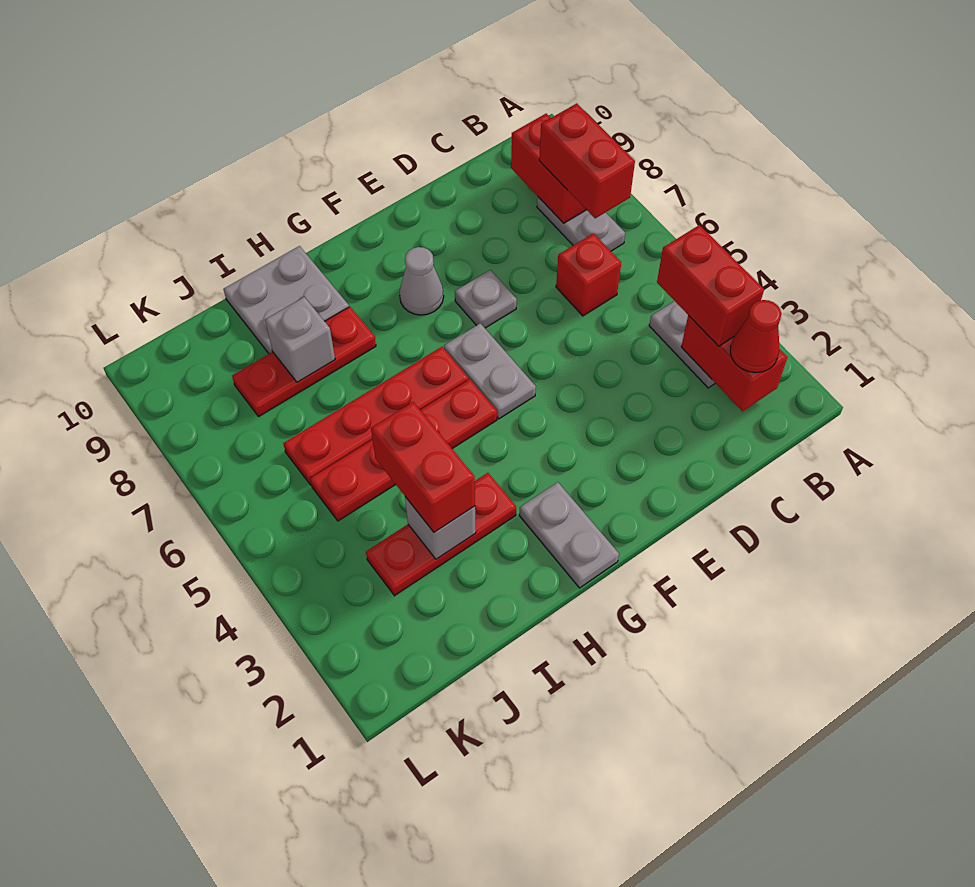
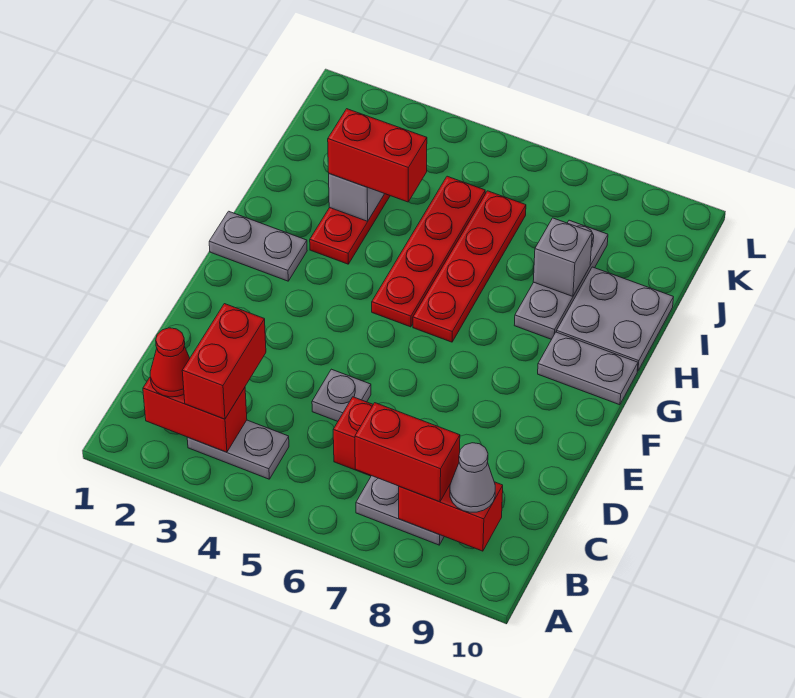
red 1x2 brick [657,225,764,346] -> red 1x2 brick turned to [182,304,266,419]
grey 1x1 plate [455,270,517,328] -> grey 1x1 plate moved to [312,369,371,421]
grey 1x2 plate [444,323,536,419] -> grey 1x2 plate moved to [538,332,638,405]
grey 1x1 cone [400,247,444,315] -> grey 1x1 cone moved to [450,443,495,512]
red 1x3 plate [232,307,376,417] -> grey 1x3 plate [514,220,608,339]

